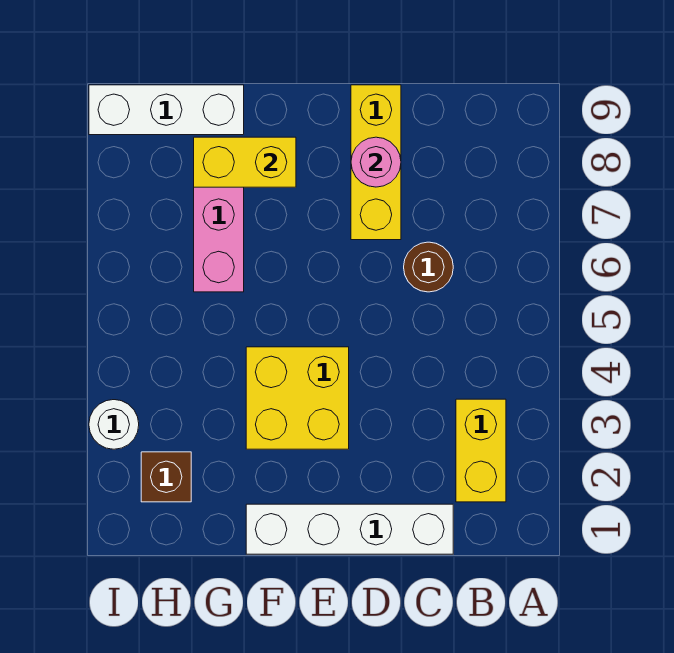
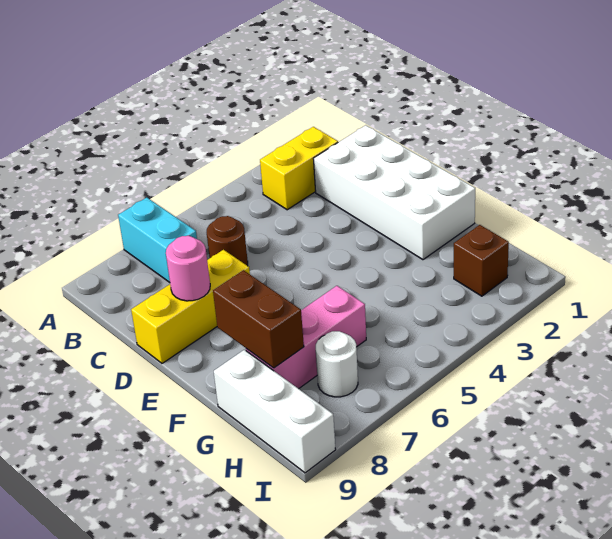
none -> cyan 1x2 brick [118,198,197,282]
white 1x4 brick [246,504,453,554] -> white 2x4 brick [313,125,475,260]
yellow 2x2 brick [246,347,349,449] -> none
yellow 1x2 brick [194,137,296,187] -> brown 1x2 brick [213,270,304,368]
white 1x1 round brick [89,400,139,449] -> white 1x1 round brick moved to [316,331,358,397]

